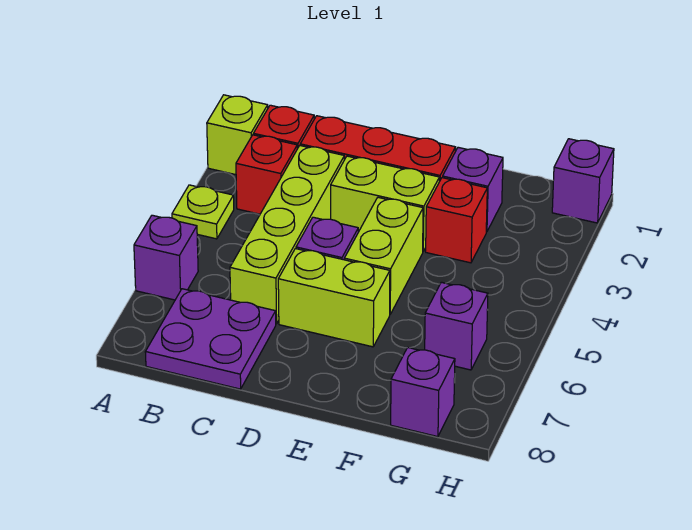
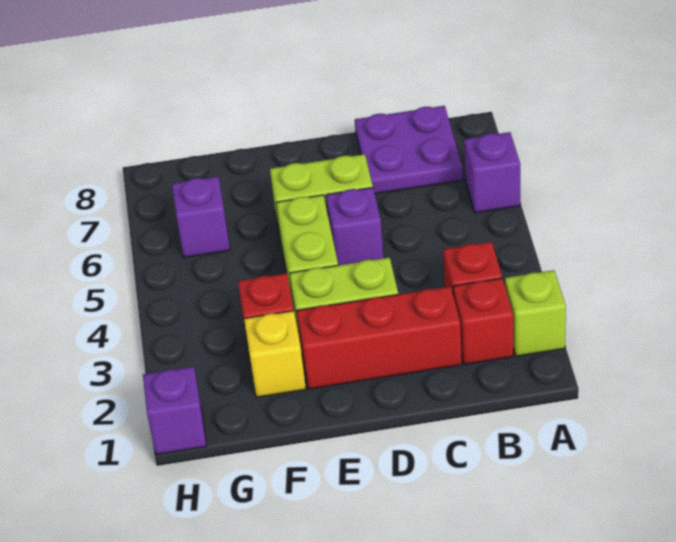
lime 1x1 plate [172,185,234,239] -> none
lime 1x4 brick [230,146,344,324] -> none
purple 1x1 brick [443,147,503,232] -> yellow 1x1 brick [244,311,306,397]
purple 1x1 brick [391,348,455,437] -> none

